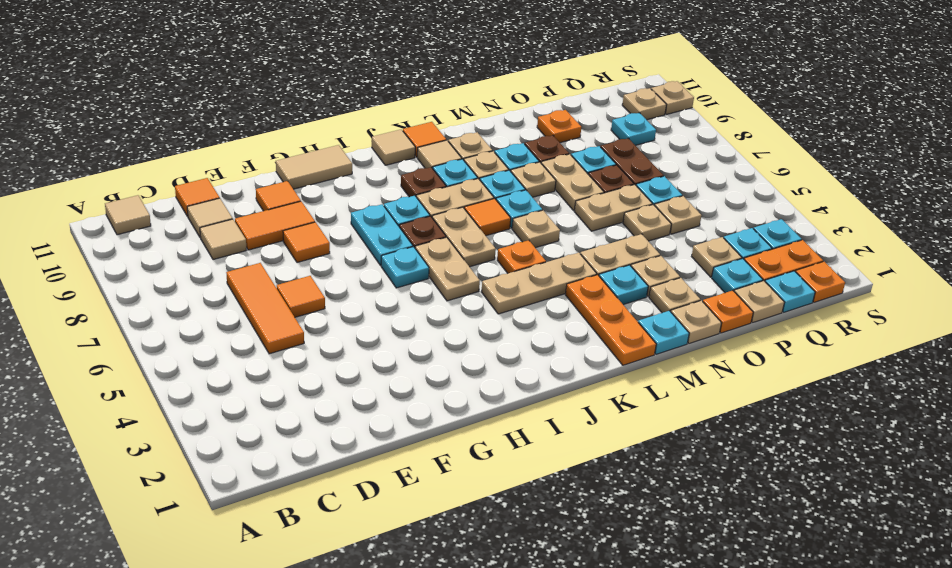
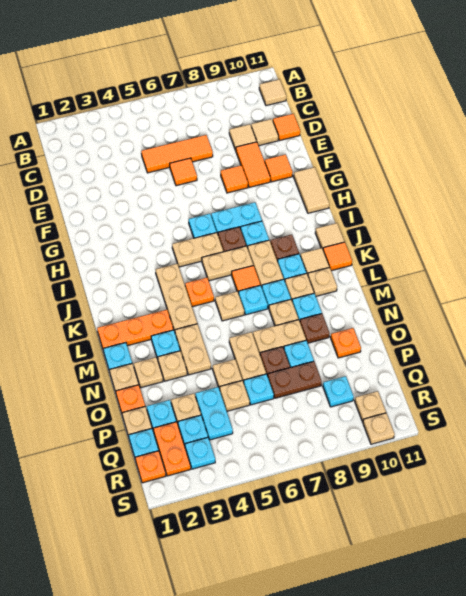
none -> cyan 1x2 plate [195,387,233,440]

